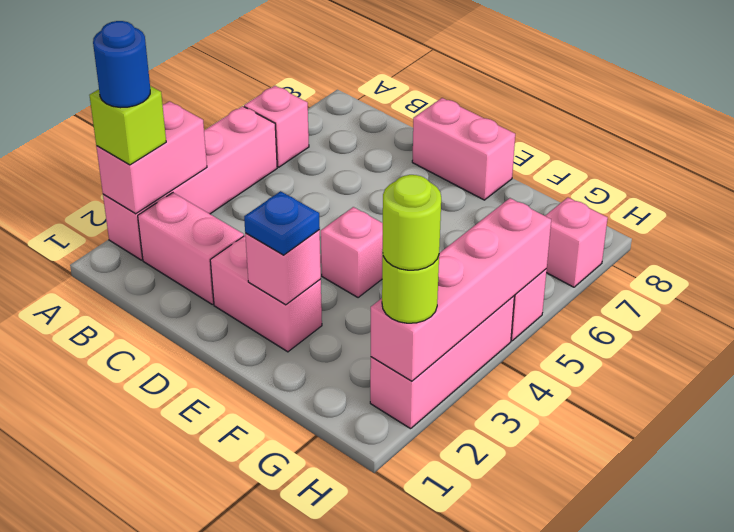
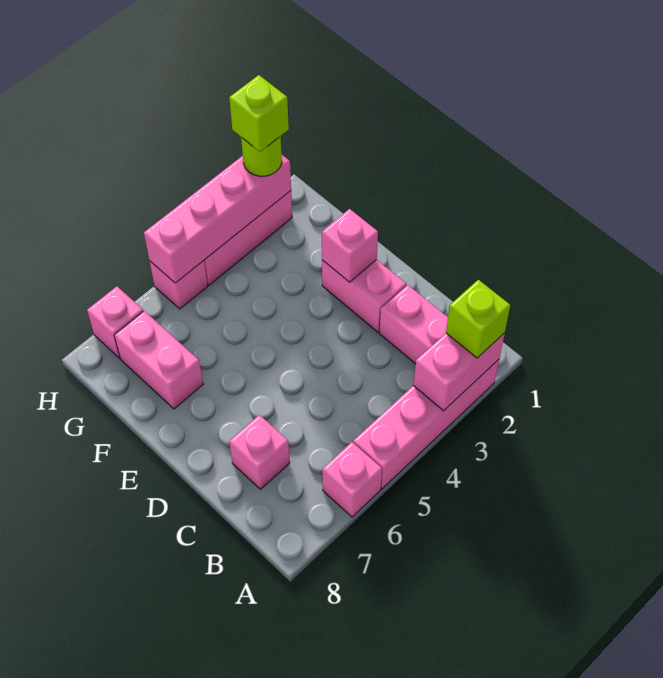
blue 1x1 round brick [93,21,150,108] -> none
pink 1x2 brick [412,98,515,200] -> pink 1x2 brick moved to [114,311,203,409]
blue 1x1 plate [244,191,320,255] -> none
pink 1x1 brick [321,207,383,298] -> pink 1x1 brick moved to [229,415,290,489]
lime 1x1 round brick [382,175,441,270] -> lime 1x1 brick [229,75,289,152]

